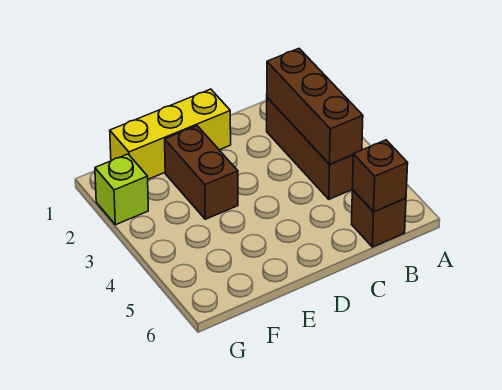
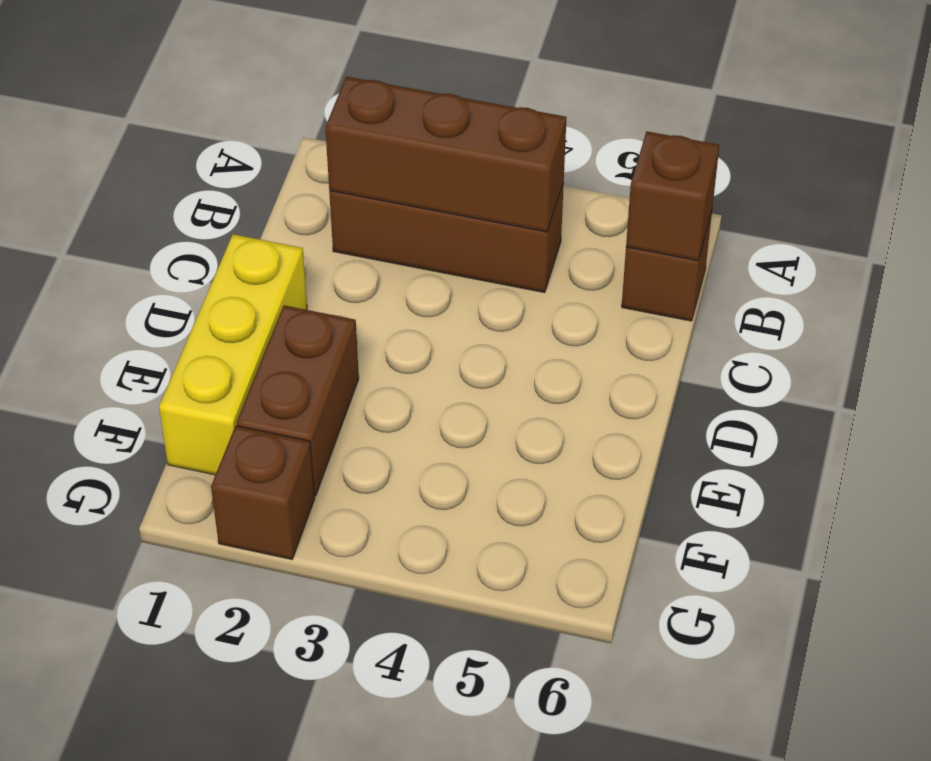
brown 1x2 brick [165,126,238,219] -> brown 1x2 brick turned to [237,305,359,496]
lime 1x1 brick [95,154,148,225] -> brown 1x1 brick [211,426,315,559]

